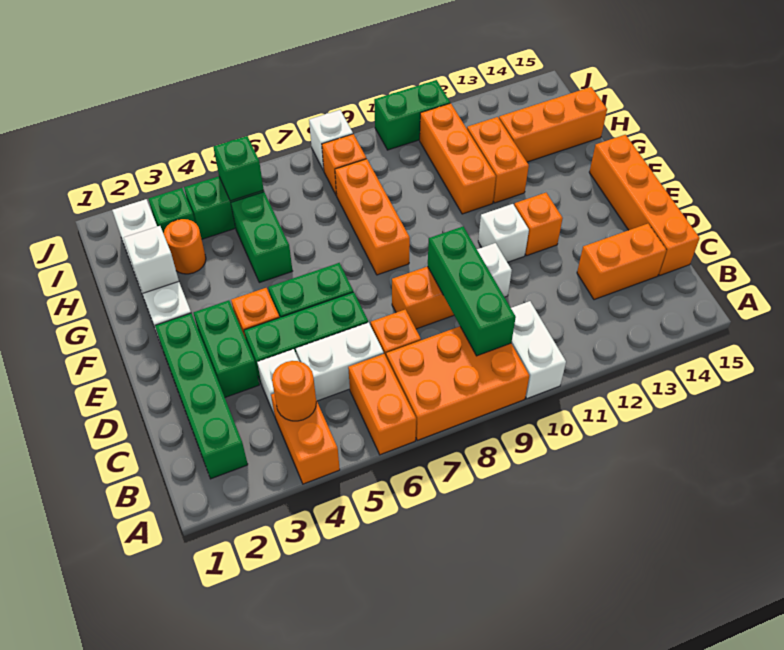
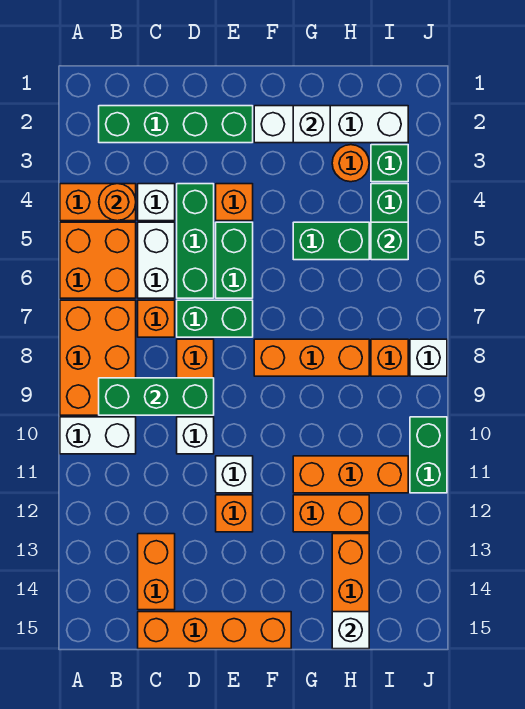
orange 1x2 brick [348,354,416,455] -> orange 2x2 brick [60,222,136,298]
green 1x2 brick [194,300,259,397] -> green 1x2 brick moved to [177,300,253,337]
none -> white 1x1 brick [332,612,369,649]

